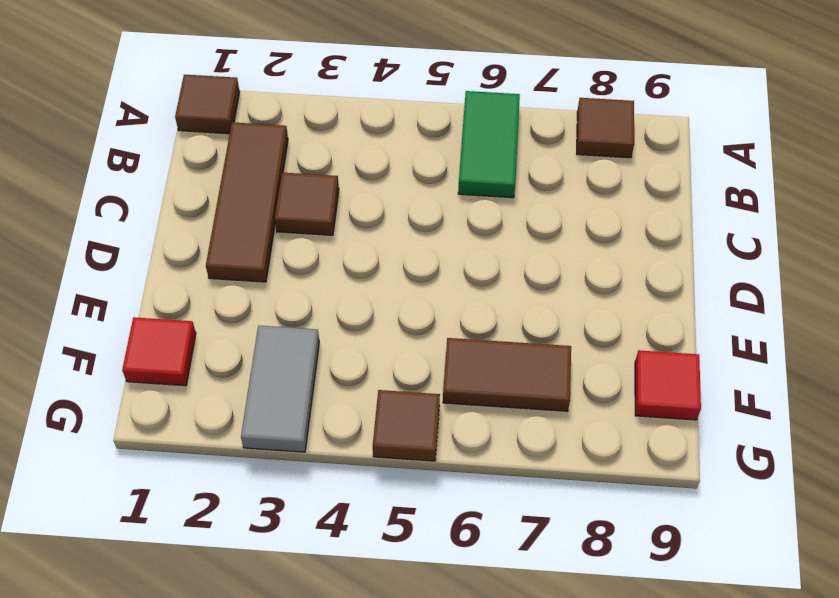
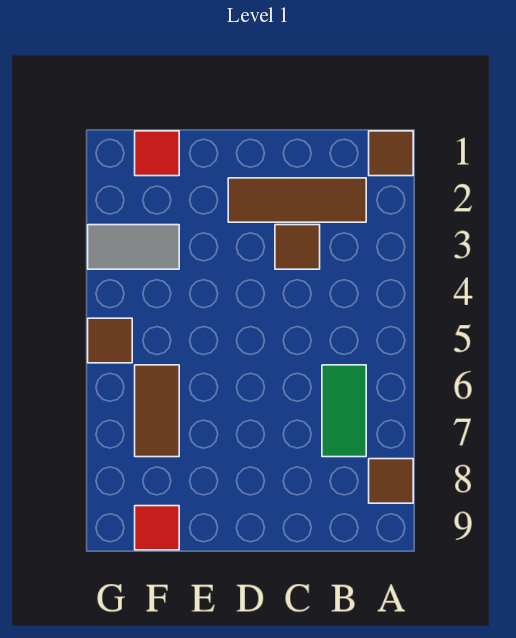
green 1x2 tile [458,91,520,198] -> green 1x2 tile turned to [322,365,366,457]

